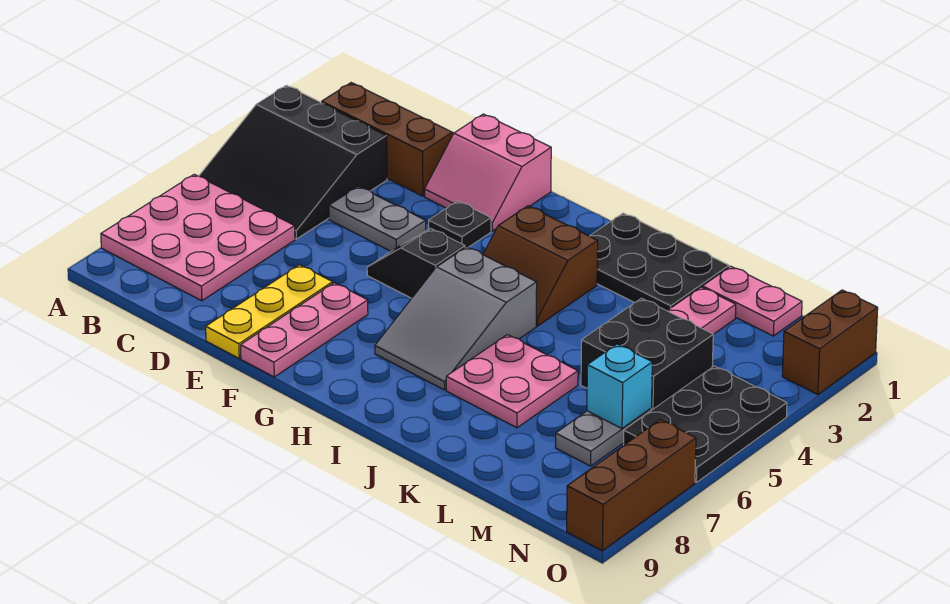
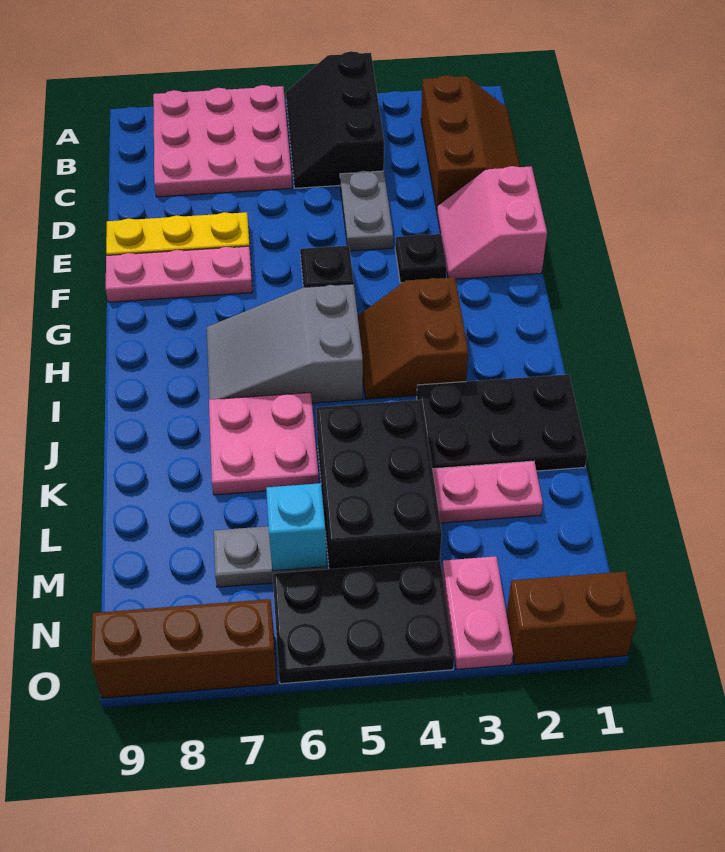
black 3x3 slope [199,85,387,239] -> black 2x3 slope [286,51,384,188]
black 2x3 plate [590,213,729,311] -> black 2x3 plate turned to [417,374,587,471]
pink 1x2 plate [702,266,802,336] -> pink 1x2 plate moved to [442,556,513,669]
black 2x2 brick [581,298,713,410] -> black 2x3 brick [316,400,442,569]

